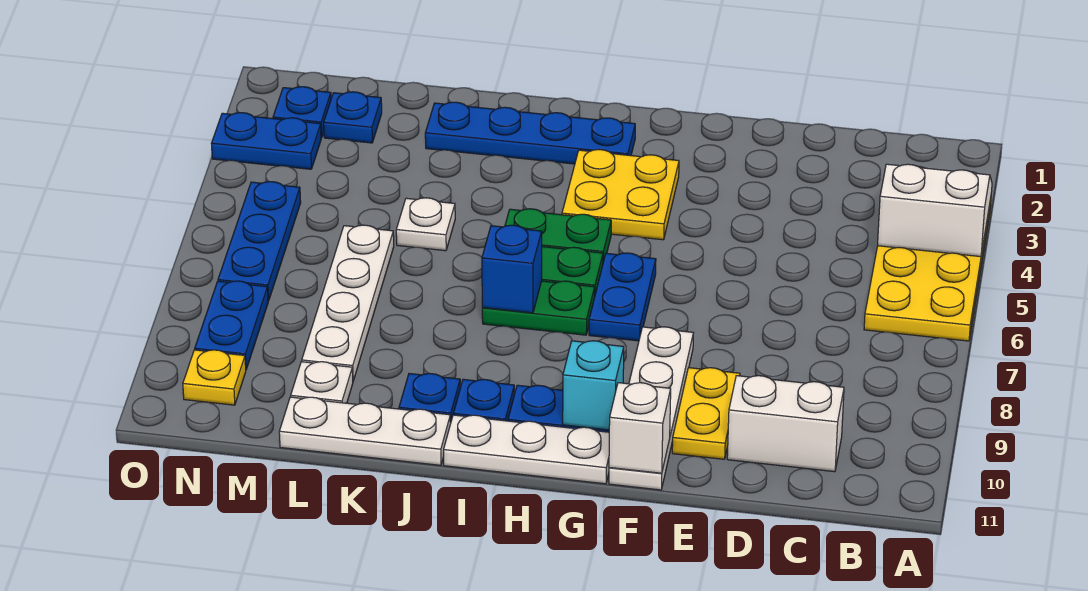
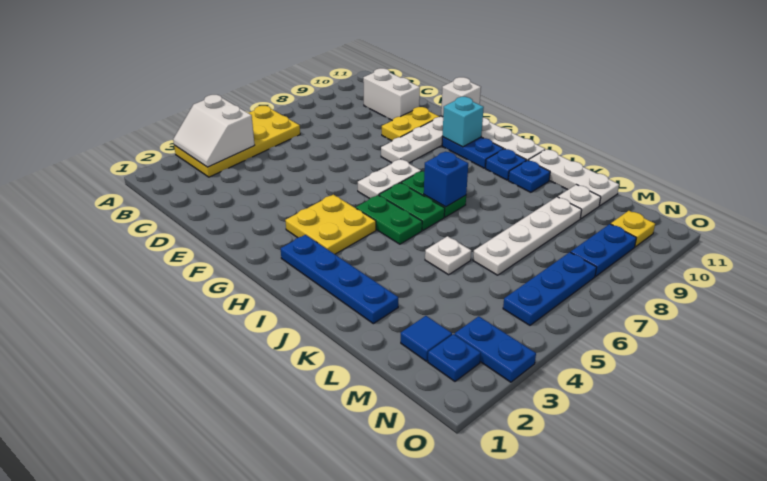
blue 1x2 plate [589,253,656,341] -> white 1x2 plate [358,159,421,199]
blue 1x1 plate [324,92,382,143] -> blue 1x1 tile [401,316,452,361]

